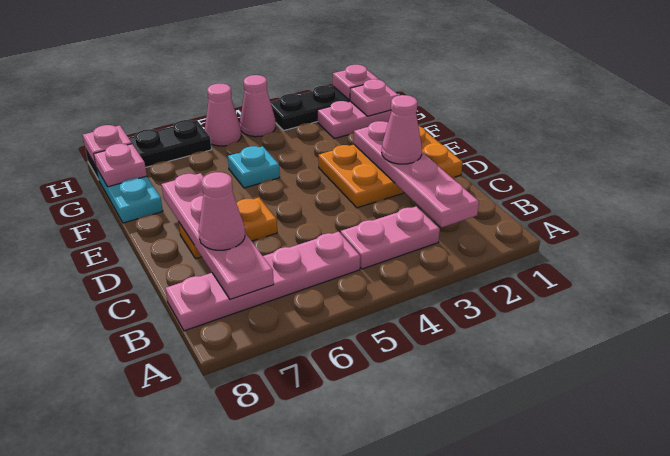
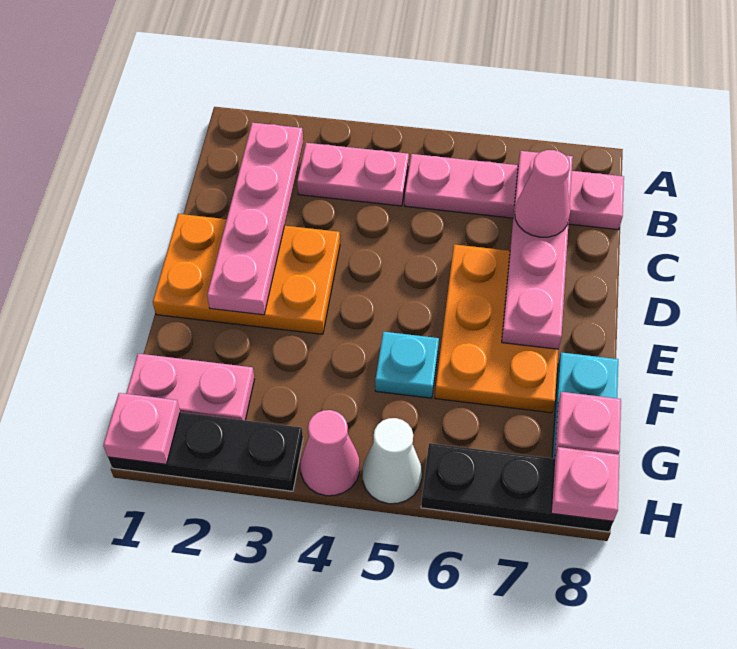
pink 1x1 cone [382,95,422,164] -> none
orange 1x2 plate [179,198,277,259] -> orange 2x3 plate [435,244,558,413]
pink 1x1 plate [350,79,399,116] -> none
pink 1x1 cone [205,84,241,146] -> white 1x1 cone [362,418,422,504]

